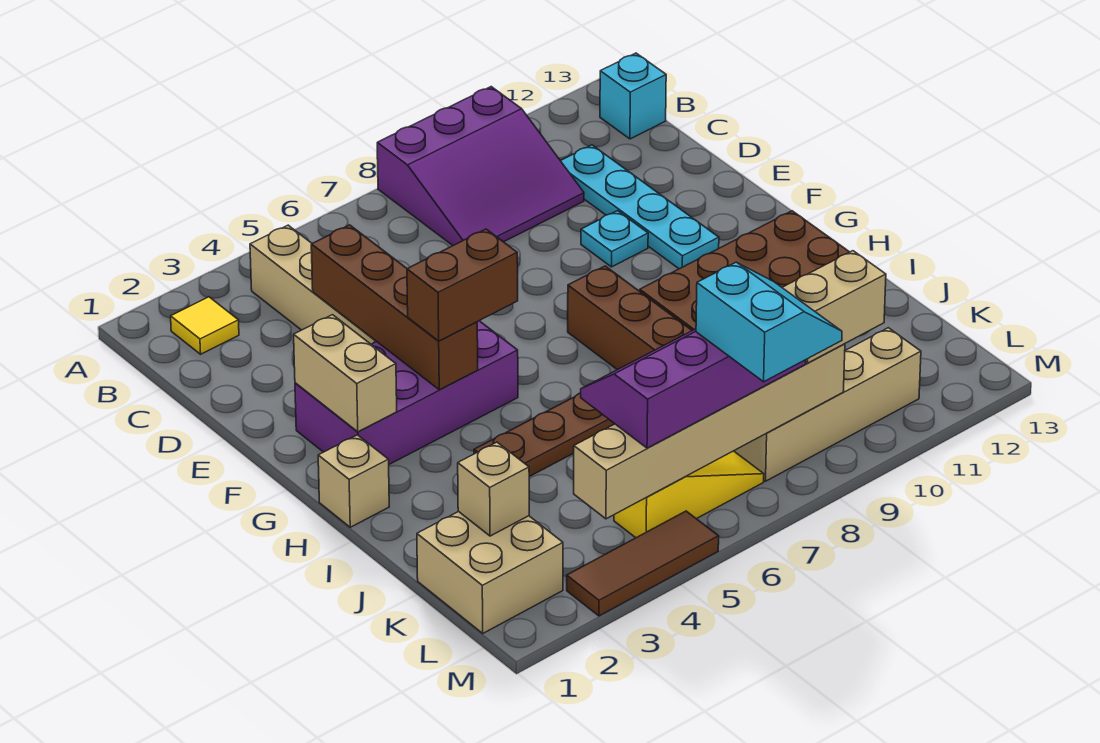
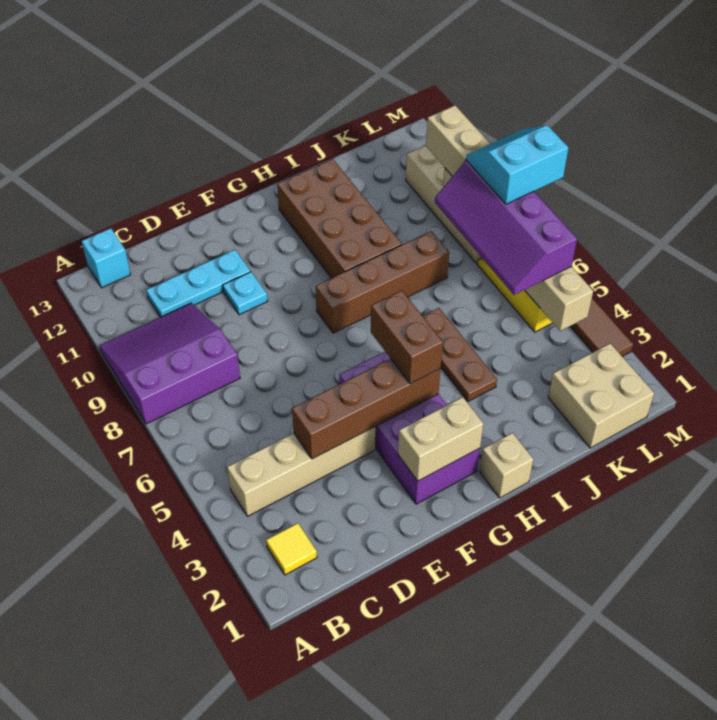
purple 3x3 slope [377,87,584,245] -> purple 3x3 slope turned to [99,303,240,424]
cyan 1x4 plate [561,145,719,269] -> cyan 1x3 plate [146,250,251,317]
tan 1x1 brick [458,442,529,536] -> none

